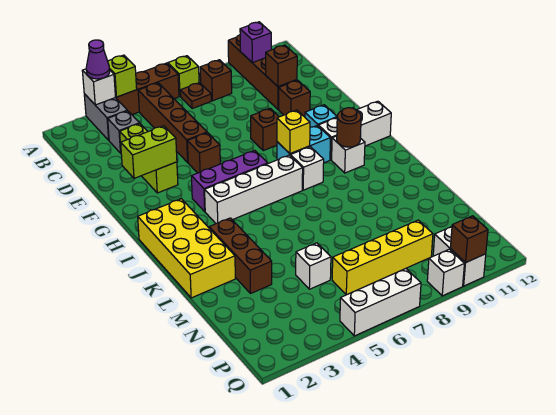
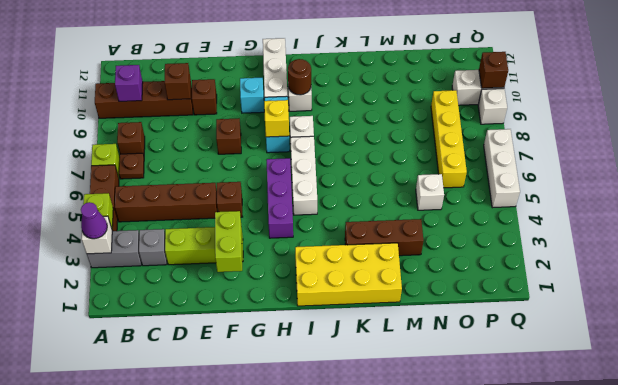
white 1x4 brick [205,155,303,224] -> white 1x3 brick [290,136,317,215]

